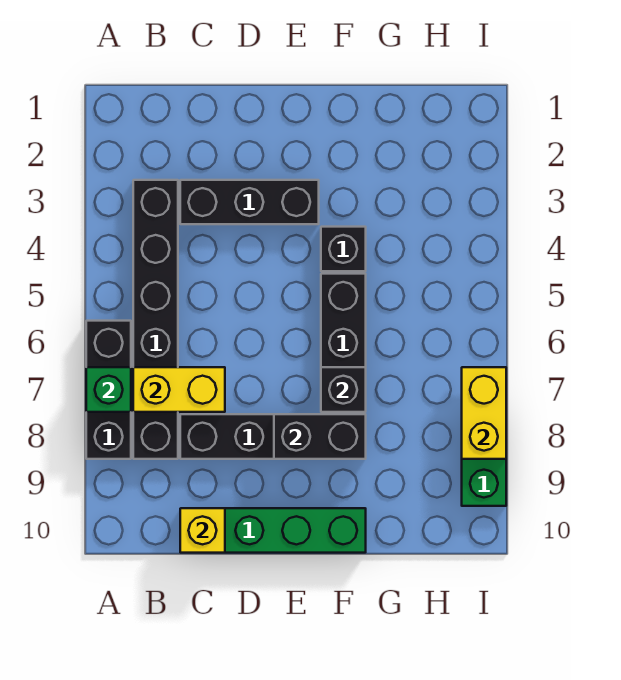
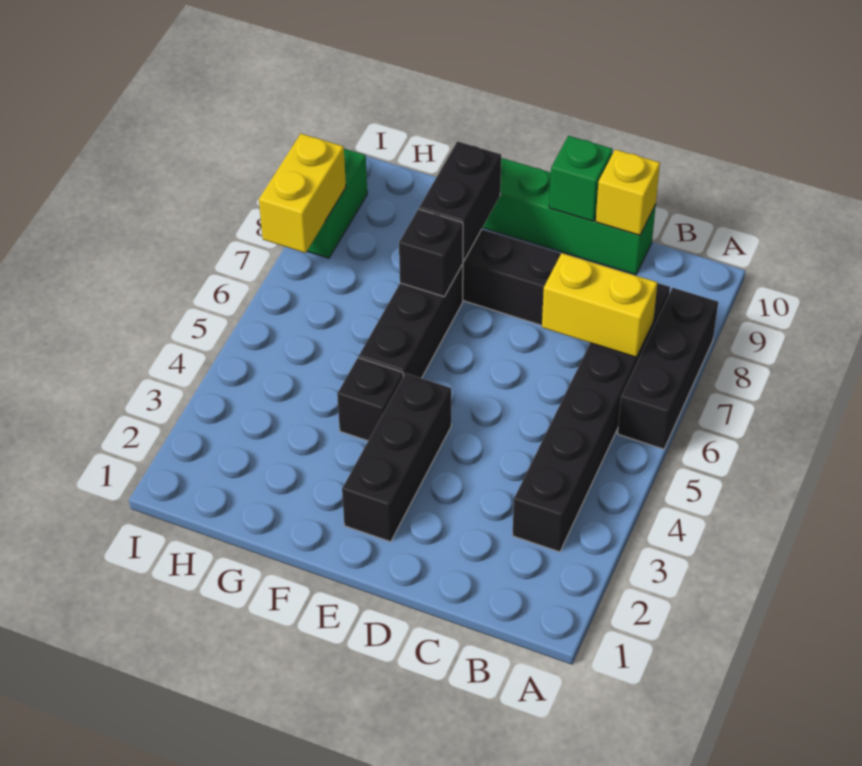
green 1x1 brick [86,367,131,412] -> green 1x1 brick moved to [549,136,613,221]
black 1x3 brick [180,180,319,224] -> black 1x3 brick turned to [342,373,451,542]
black 1x2 brick [274,414,366,459] -> black 1x2 brick turned to [419,141,501,261]

